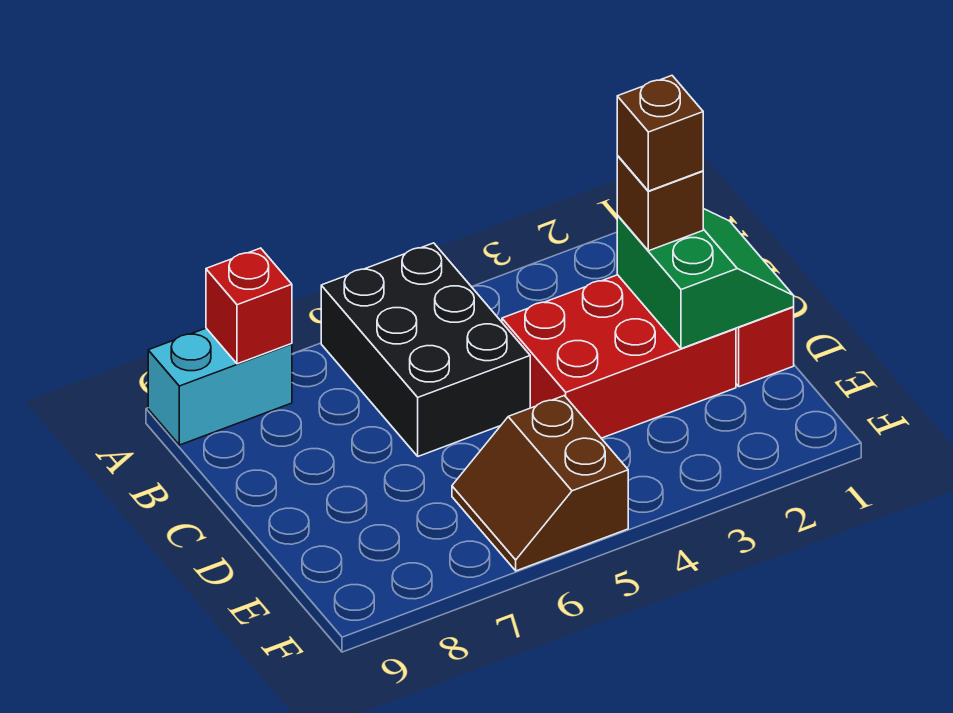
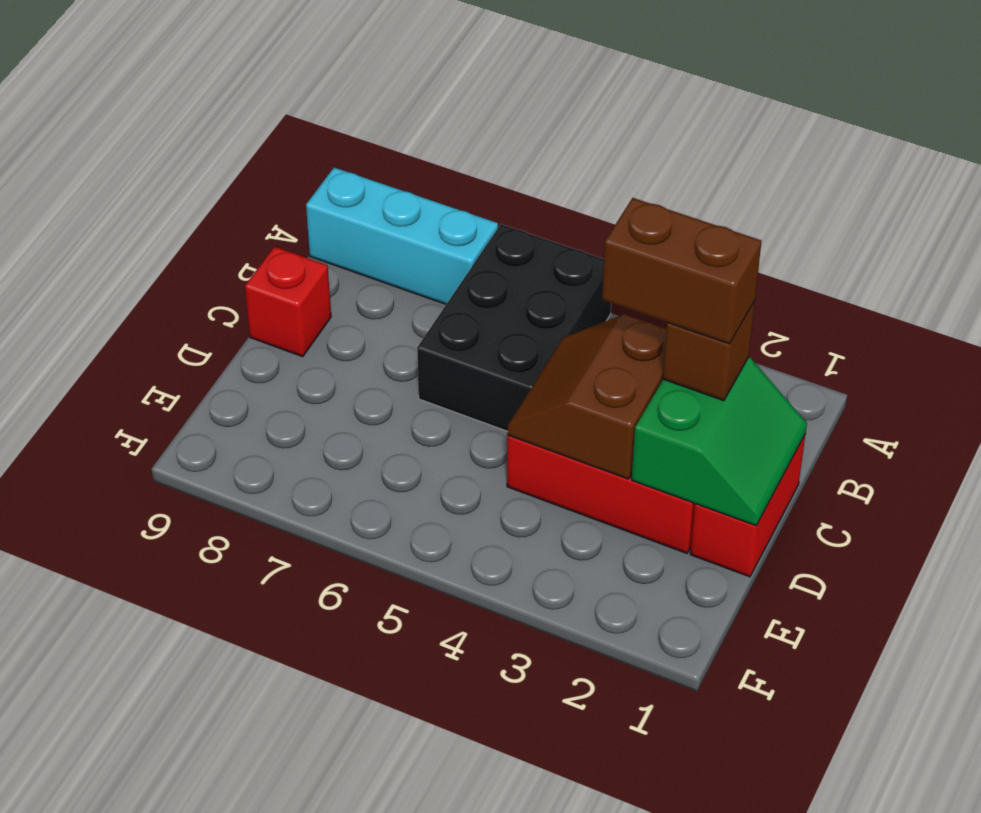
cyan 1x2 brick [148,328,292,445] -> cyan 1x3 brick [306,168,498,304]
red 1x1 brick [206,248,292,364] -> red 1x1 brick moved to [245,247,331,357]
brown 1x1 brick [617,76,703,191] -> brown 1x2 brick [602,198,761,344]
brown 2x2 slope [452,396,628,571] -> brown 2x2 slope moved to [508,314,666,479]

